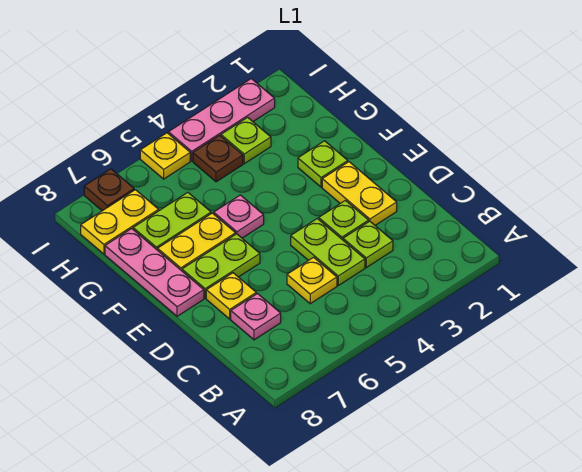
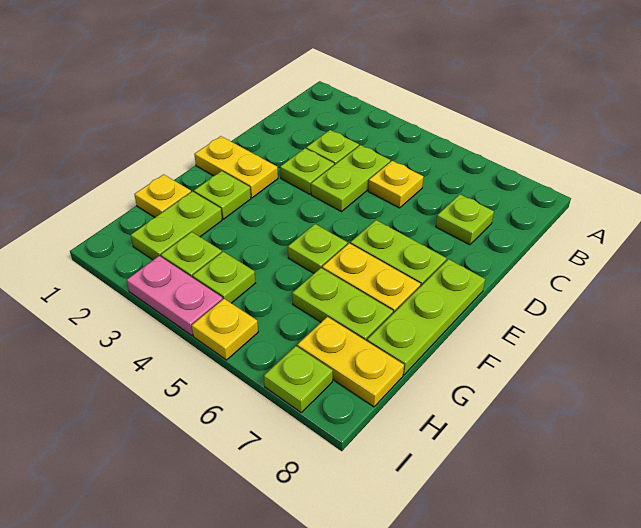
pink 1x1 plate [231,294,281,340] -> lime 1x1 plate [436,194,494,245]
yellow 1x2 plate [322,162,397,225] -> yellow 1x2 plate turned to [194,136,278,198]
yellow 1x1 plate [206,273,256,319] -> yellow 1x1 plate moved to [134,174,191,217]
pink 1x3 plate [105,229,204,316] -> lime 1x3 plate [367,259,485,375]
pink 1x1 plate [214,195,264,238] -> lime 1x1 plate [288,224,347,273]
none -> lime 1x2 plate [131,191,222,260]
brown 1x1 plate [193,136,243,182] -> lime 1x1 plate [193,252,255,303]
pink 1x3 plate [168,79,275,161] -> pink 1x2 plate [127,256,223,336]
brown 1x1 plate [84,169,134,211] -> lime 1x1 plate [264,346,333,412]

